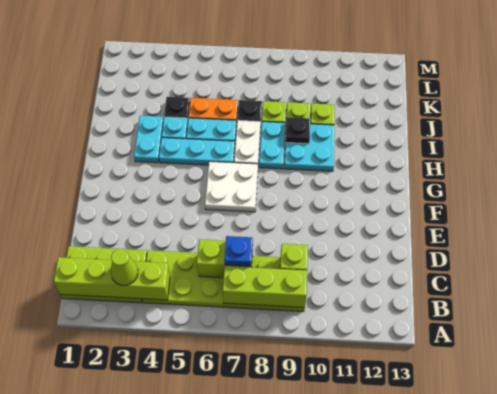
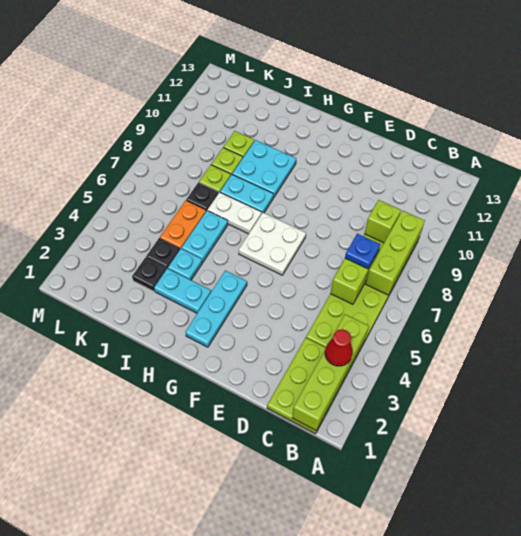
lime 1x1 cone [111,249,138,285] -> red 1x1 cone [325,329,353,366]
cyan 1x3 plate [159,138,235,165] -> cyan 1x3 plate moved to [185,270,247,347]
black 1x1 plate [286,117,310,144] -> black 1x1 plate moved to [132,258,166,291]

